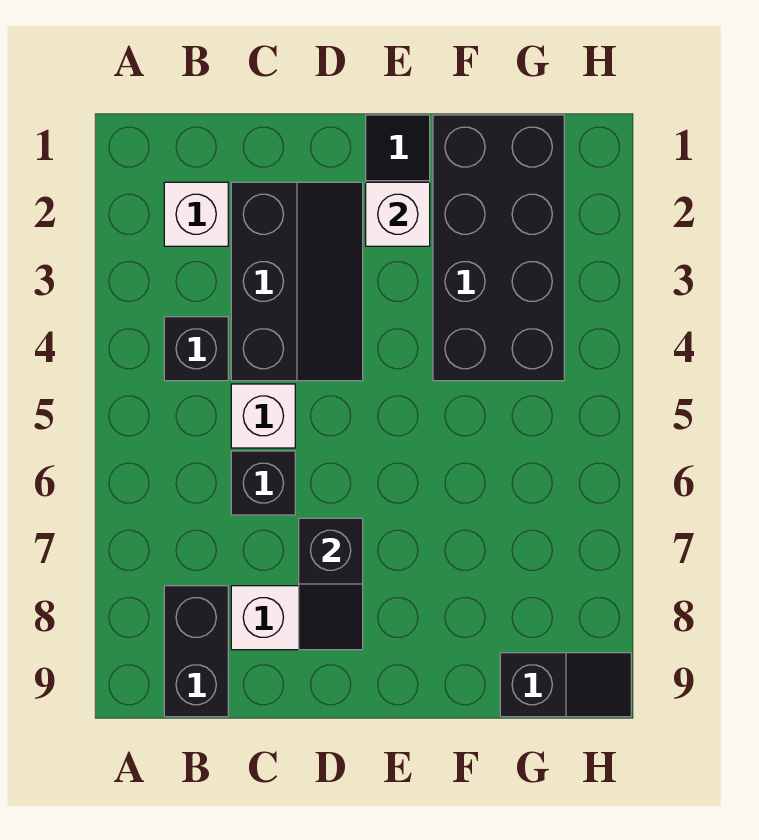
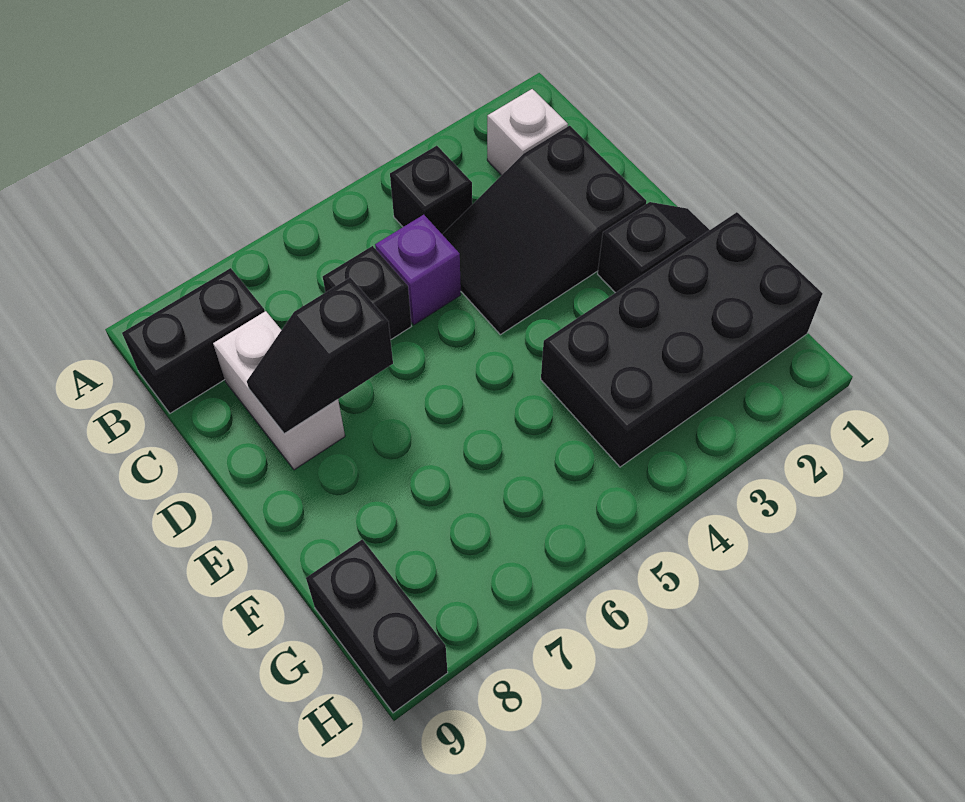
black 2x3 slope [231,182,363,381] -> black 2x3 slope turned to [442,126,646,335]
white 1x1 brick [231,384,295,448] -> purple 1x1 brick [375,215,461,325]
white 1x1 brick [366,182,430,246] -> none
black 1x2 slope [500,653,631,717] -> black 1x2 brick [306,539,448,713]

